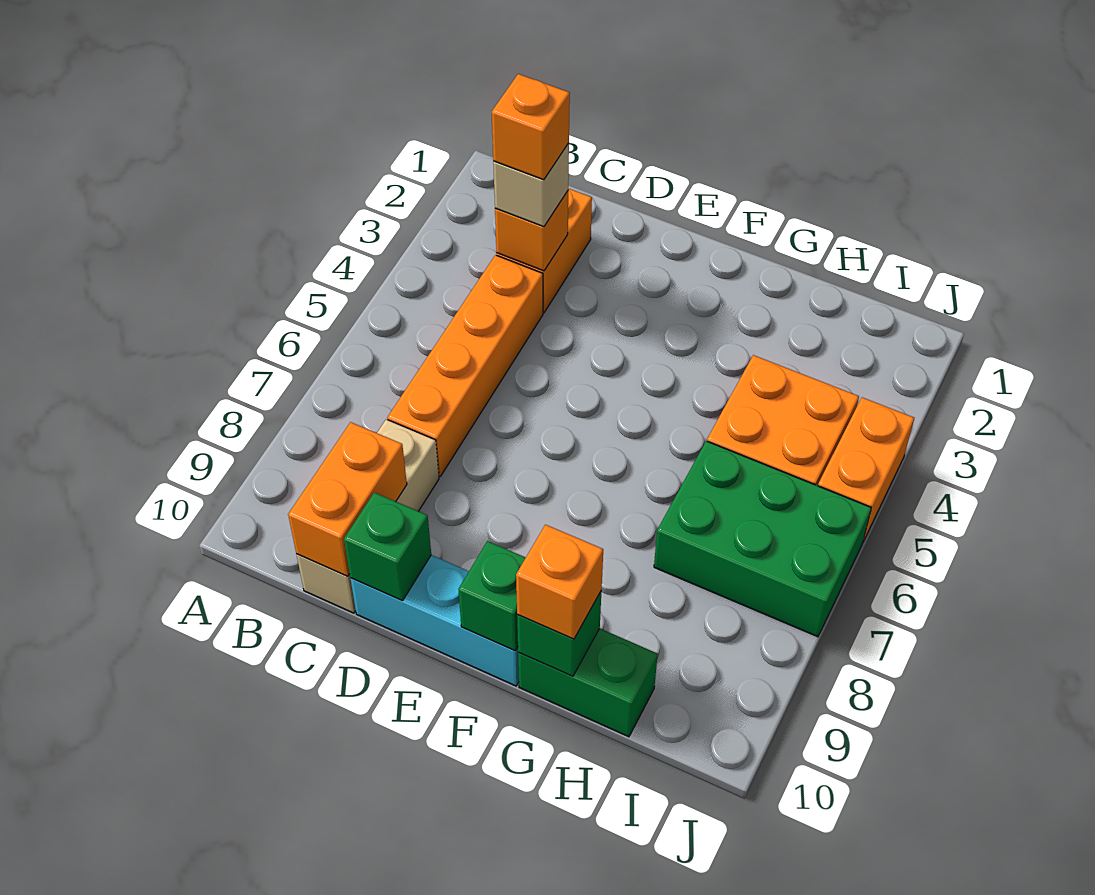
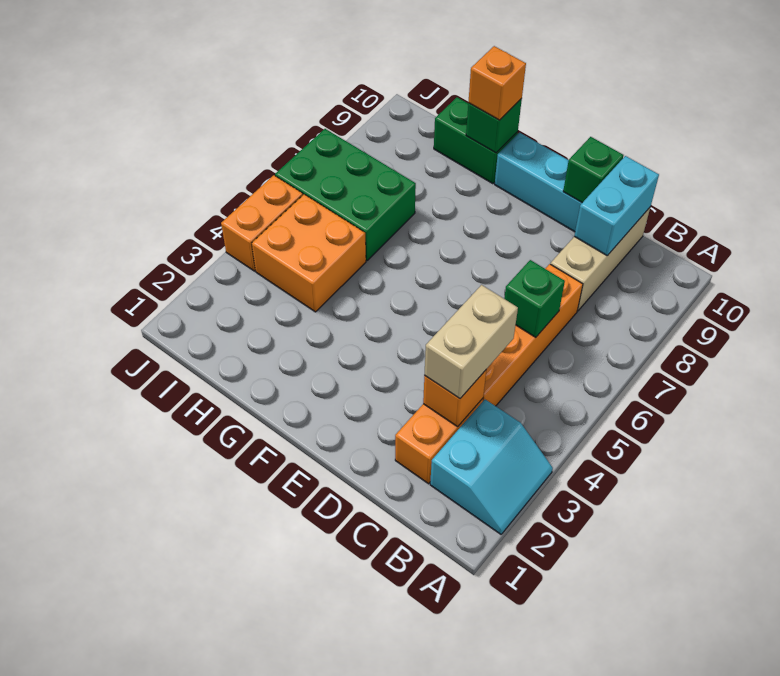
none -> cyan 2x2 slope [430,400,553,534]
tan 1x1 brick [493,143,569,227] -> tan 1x2 brick [424,285,518,399]
orange 1x1 brick [492,74,570,180] -> none
orange 1x2 brick [288,422,407,576] -> cyan 1x2 brick [574,156,659,256]
green 1x1 brick [458,541,526,651] -> green 1x1 brick moved to [504,260,565,337]

